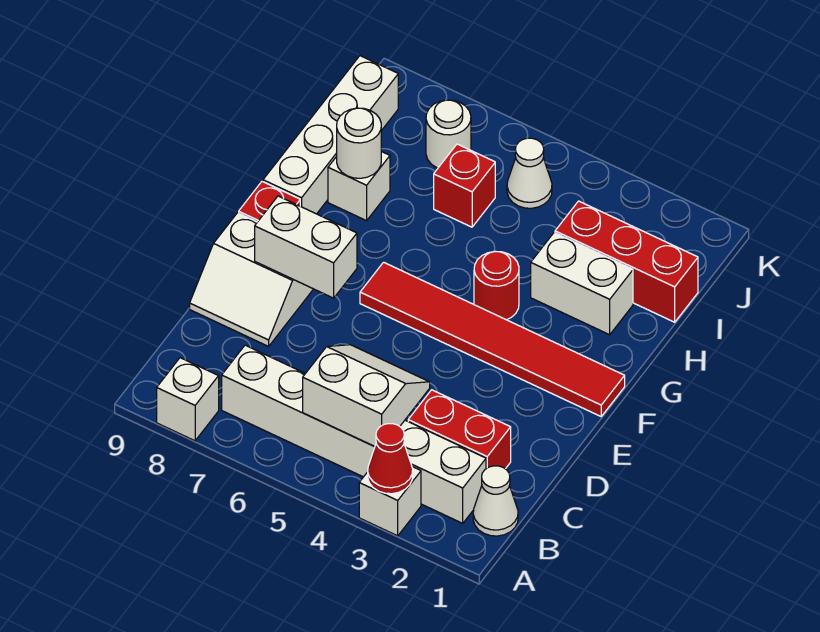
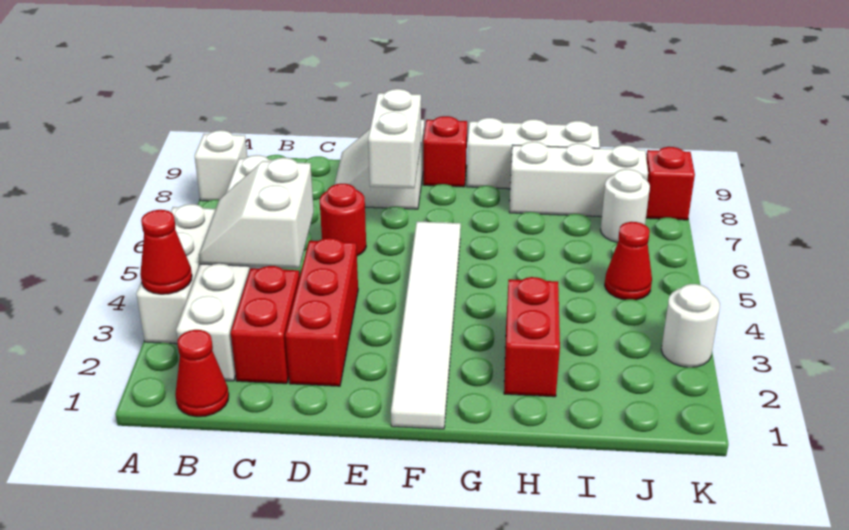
white 1x1 brick [359,467,421,536] -> white 1x3 brick [136,204,216,344]
white 1x1 cone [473,466,518,536] -> red 1x1 cone [175,330,229,417]
white 2x2 slope [303,345,430,447] -> white 2x2 slope turned to [199,158,314,268]
red 1x6 tile [360,262,625,416] -> white 1x6 tile [391,221,461,429]
red 1x1 round brick [474,251,519,320] -> red 1x1 round brick moved to [320,184,366,256]
white 1x4 brick [263,56,398,214] -> white 1x3 brick [467,118,600,189]
white 1x2 brick [531,233,633,335] -> red 1x2 brick [504,277,560,397]
white 1x1 brick [328,151,390,221] -> white 1x3 brick [509,142,648,217]
white 1x1 round brick [337,108,381,178] -> white 1x1 round brick moved to [661,284,720,367]
red 1x3 brick [555,201,698,322] -> red 1x3 brick moved to [285,238,358,386]
red 1x1 brick [434,144,495,227] -> red 1x1 brick moved to [646,147,695,220]
white 1x1 cone [507,138,552,208] -> red 1x1 cone [605,222,652,300]

